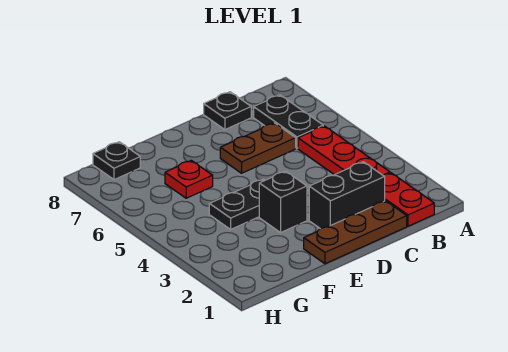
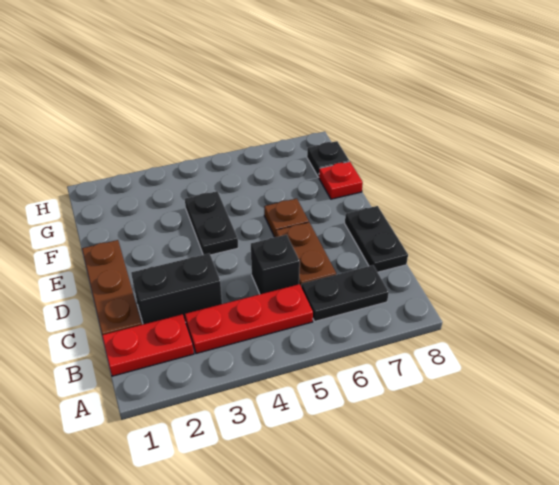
black 1x2 brick [309,162,385,229] -> black 1x2 brick turned to [131,253,222,324]
black 1x1 plate [204,92,251,130] -> black 1x2 plate [345,206,408,272]
black 1x1 brick [259,171,307,232] -> black 1x1 brick moved to [251,235,300,294]
none -> brown 1x1 plate [264,199,309,237]
red 1x1 plate [165,160,213,198] -> red 1x1 plate moved to [319,161,363,199]

